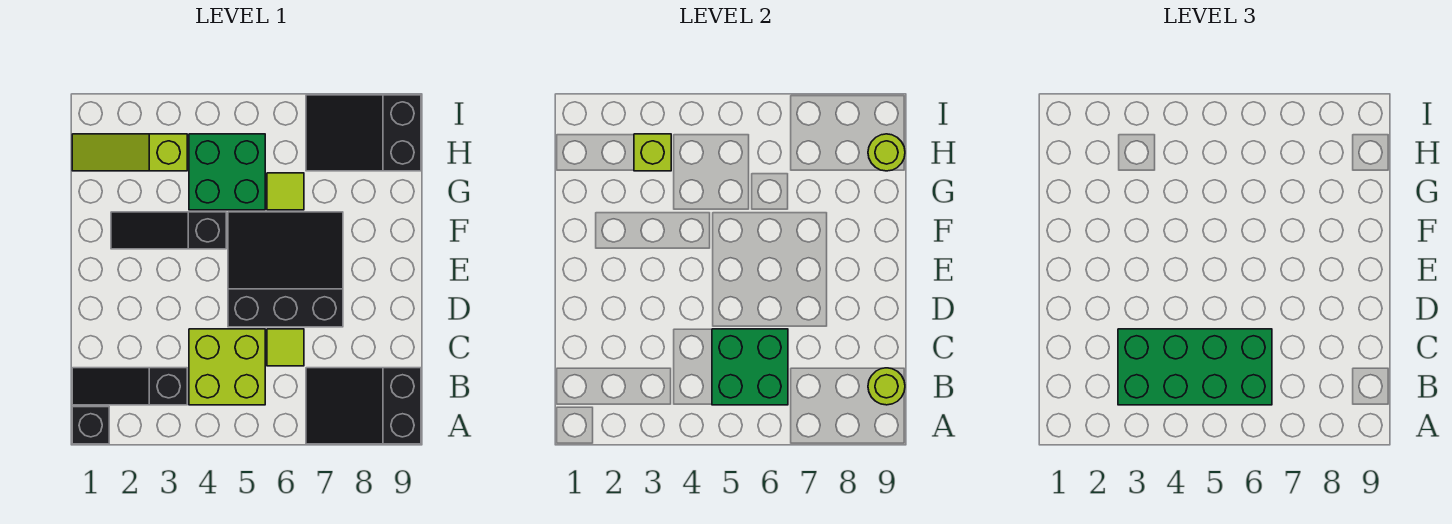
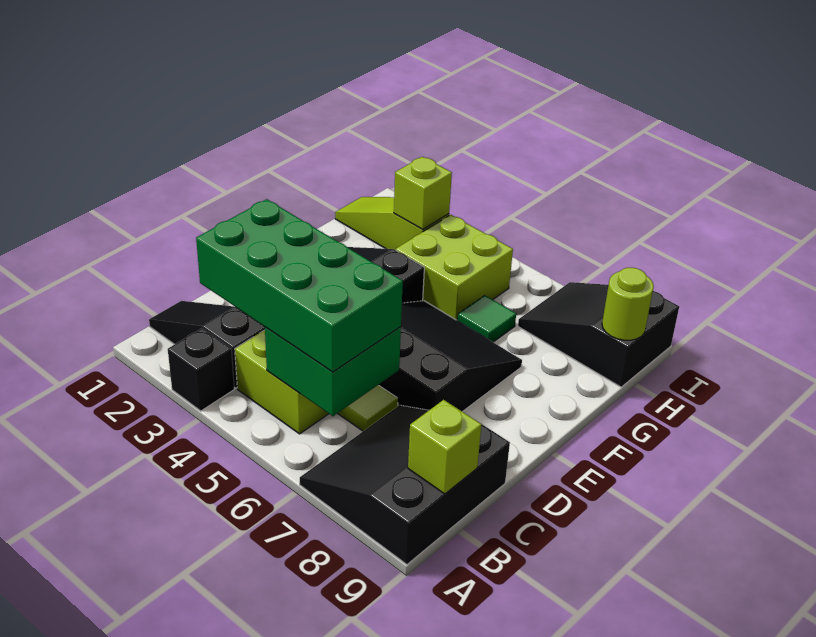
black 1x1 brick [72,407,109,444] -> black 1x1 brick moved to [168,328,234,411]
black 2x3 slope [306,368,421,444] -> black 3x3 slope [300,405,510,564]
lime 1x1 round brick [868,368,905,405] -> lime 1x1 brick [408,400,481,494]
green 2x2 brick [189,134,265,210] -> lime 2x2 brick [396,215,513,321]
lime 1x1 tile [267,173,304,210] -> green 1x1 tile [458,295,516,342]

